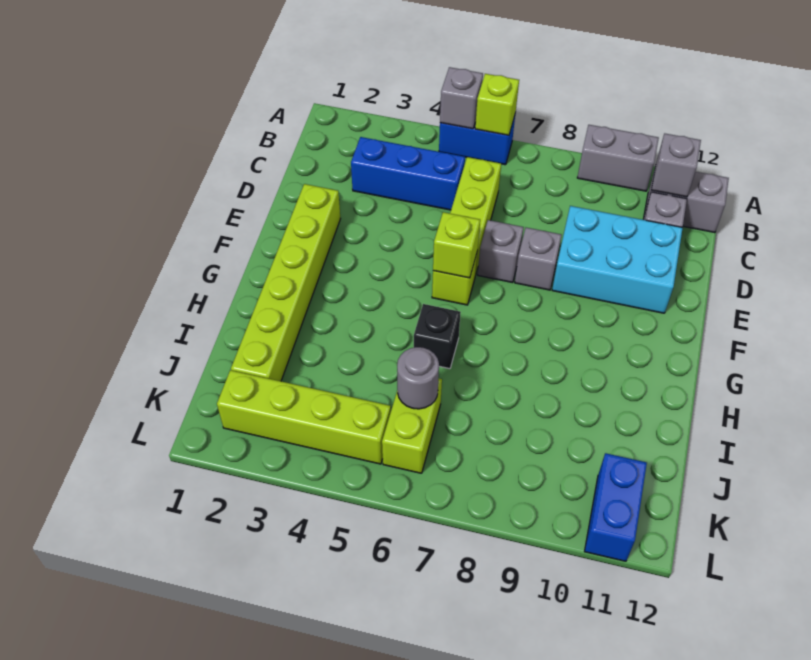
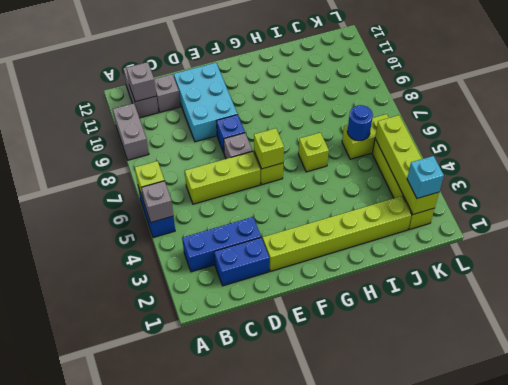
blue 1x3 brick [351,137,465,210] -> blue 1x3 brick turned to [182,217,261,272]
grey 1x1 brick [515,228,561,290] -> blue 1x1 brick [216,115,245,153]
black 1x1 brick [414,304,461,369] -> lime 1x1 brick [298,133,329,172]
grey 1x1 round brick [397,347,439,409] -> blue 1x1 round brick [347,105,373,141]
none -> lime 1x4 brick [375,115,439,214]
none -> cyan 1x1 brick [407,156,444,198]
blue 1x2 brick [584,453,647,561] -> blue 1x2 brick moved to [214,238,269,286]

